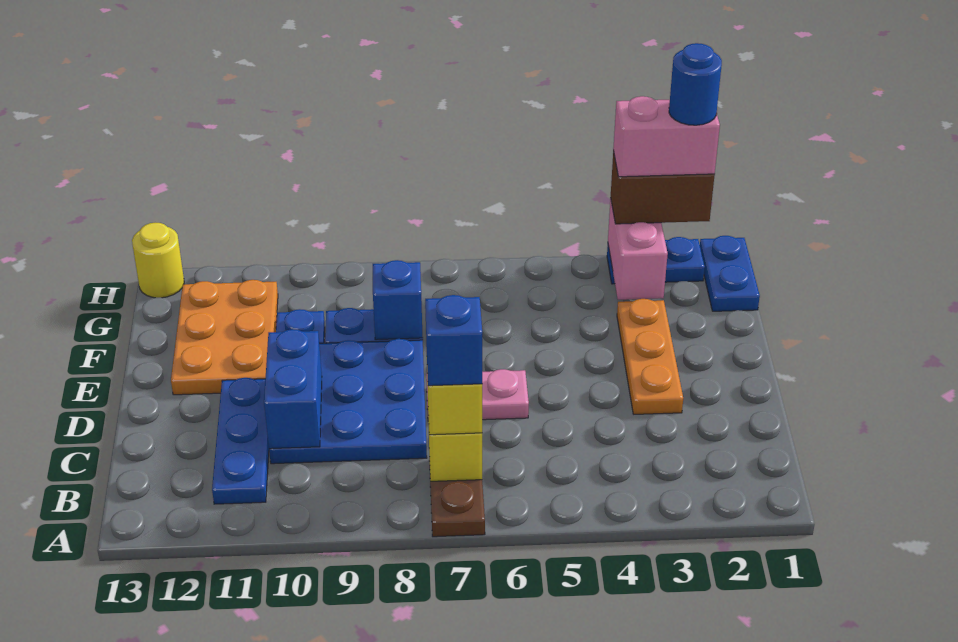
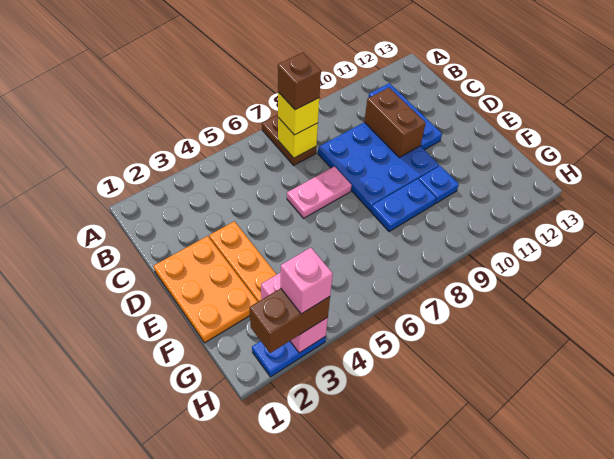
blue 1x1 brick [425,295,482,386] -> brown 1x1 brick [278,52,321,110]
blue 1x2 brick [264,329,322,449] -> brown 1x2 brick [364,88,426,157]
orange 2x3 plate [171,280,278,395] -> orange 2x3 plate moved to [154,236,258,343]
blue 1x1 brick [373,260,423,340] -> none
blue 1x2 plate [700,236,760,311] -> none
pink 1x2 brick [613,96,720,177] -> pink 1x1 brick [281,248,333,314]
blue 1x1 round brick [669,43,722,125] -> none
yellow 1x1 round brick [132,223,184,298] -> none

